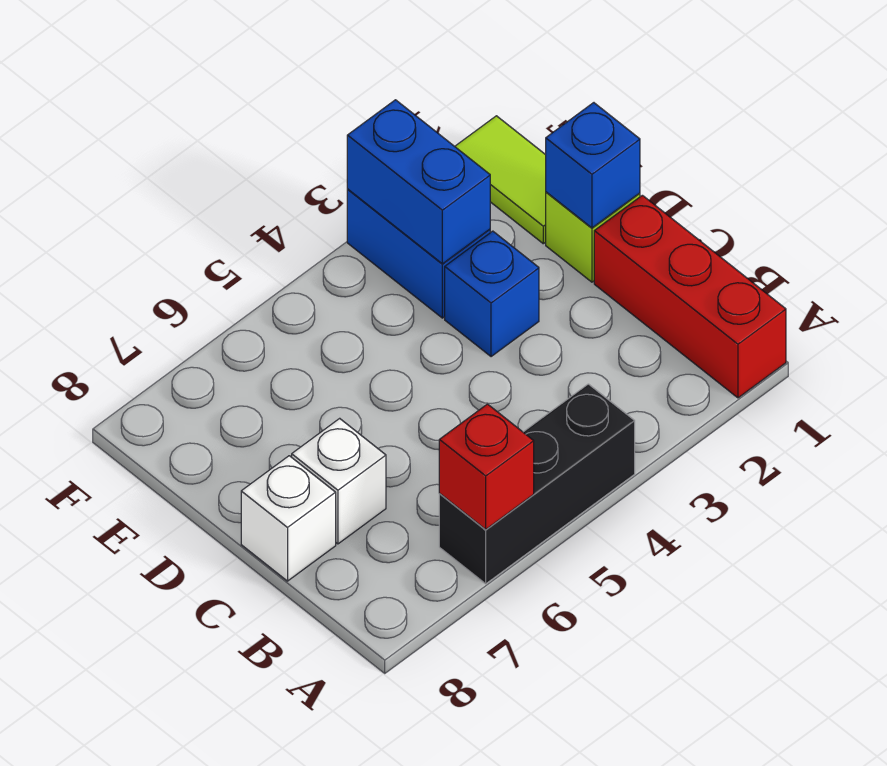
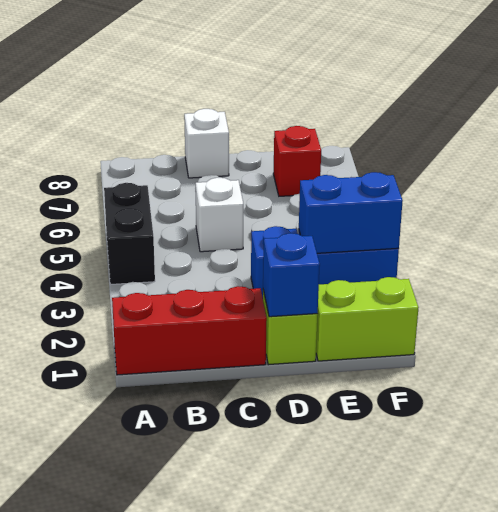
black 1x3 brick [439,384,635,584] -> black 1x2 brick [104,183,155,284]
red 1x1 brick [439,404,534,529] -> red 1x1 brick moved to [273,126,321,196]
white 1x1 brick [292,418,386,544] -> white 1x1 brick moved to [195,178,243,252]
lime 1x2 tile [455,116,546,244] -> lime 1x2 brick [316,277,419,361]

